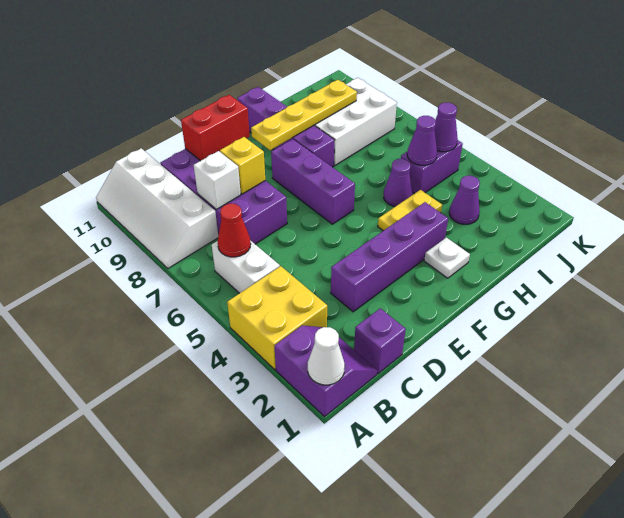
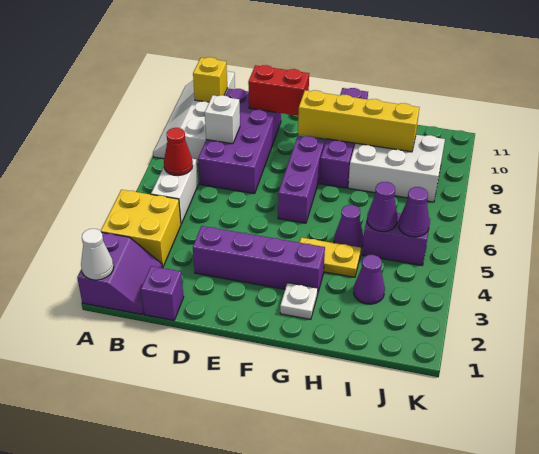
yellow 1x1 brick [220,137,265,194] -> yellow 1x1 brick moved to [193,57,227,102]
yellow 1x4 plate [251,80,357,150] -> yellow 1x4 brick [298,90,420,152]

